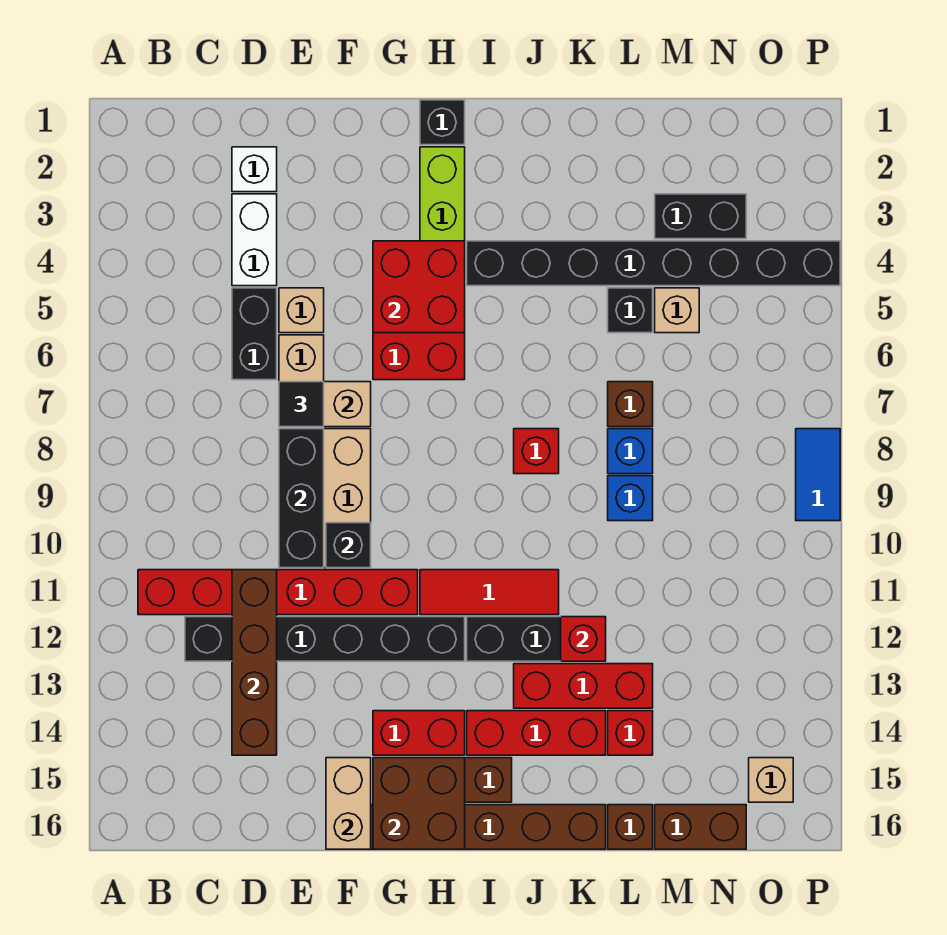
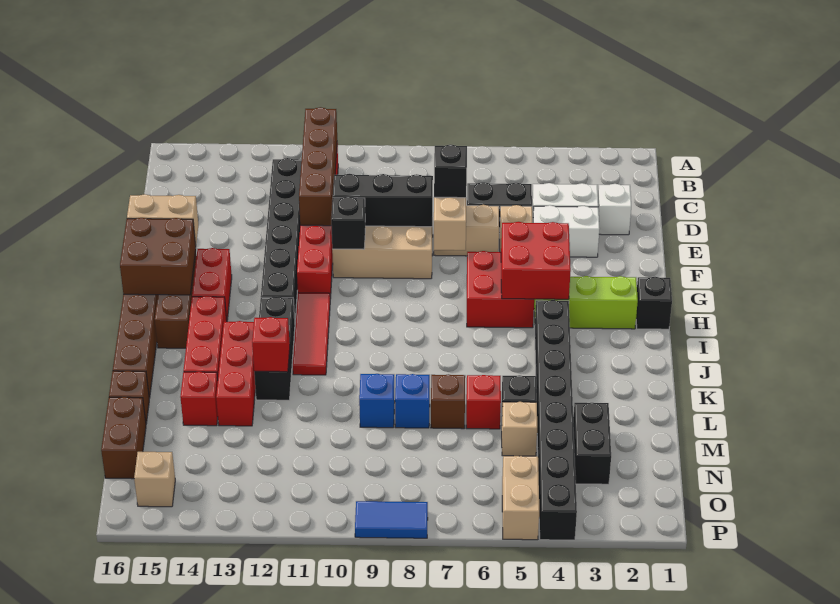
brown 1x4 brick [232,570,277,755] -> brown 1x4 brick turned to [299,107,337,226]
none -> white 1x2 brick [533,205,599,257]
black 1x1 tile [279,382,324,427] -> black 1x1 brick [434,145,467,198]
red 1x1 brick [514,429,559,474] -> red 1x1 brick moved to [466,375,501,429]
none -> tan 1x2 brick [502,456,539,540]

